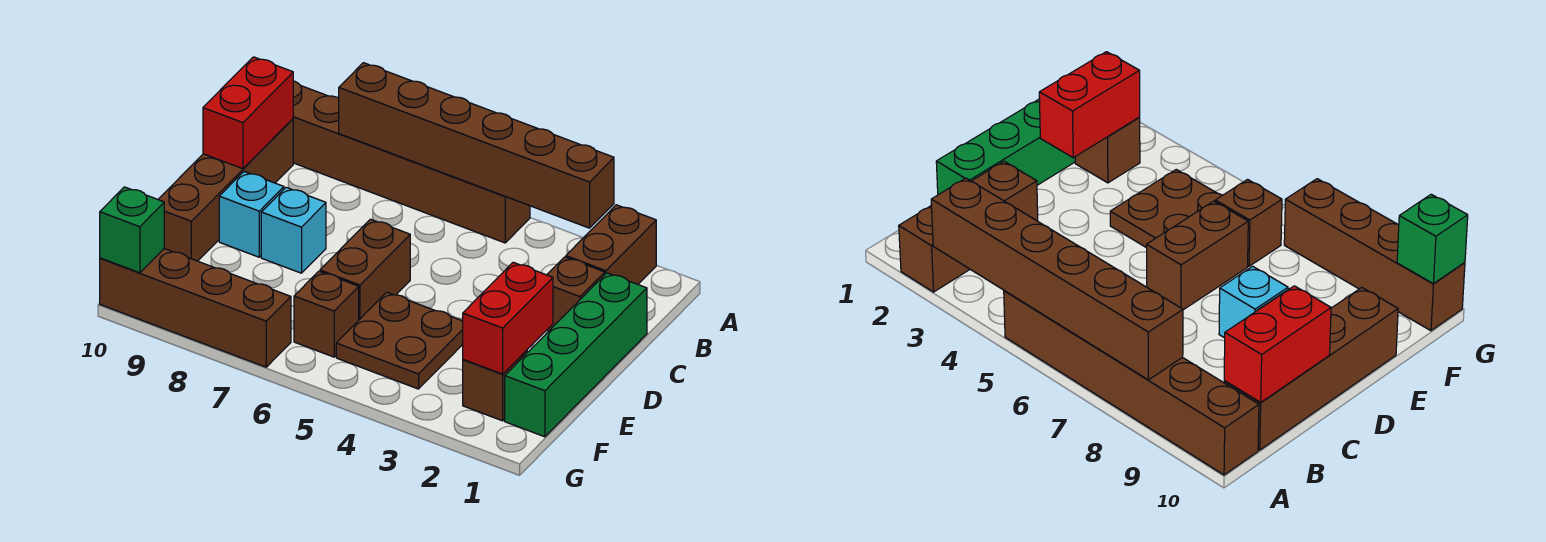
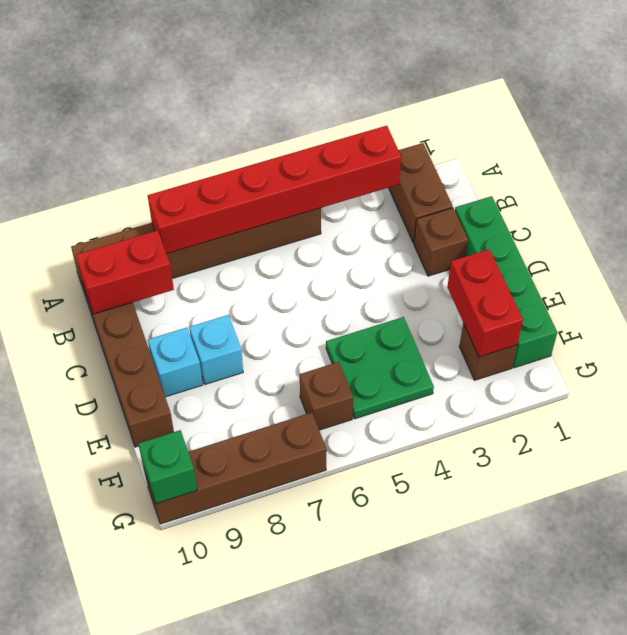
brown 1x6 brick [339,63,614,228] -> red 1x6 brick [148,126,401,254]
red 1x2 brick [203,57,293,169] -> red 1x2 brick turned to [76,230,174,314]
brown 1x2 brick [320,219,410,320] -> none
brown 2x2 plate [336,292,463,389] -> green 2x2 plate [326,317,434,419]

